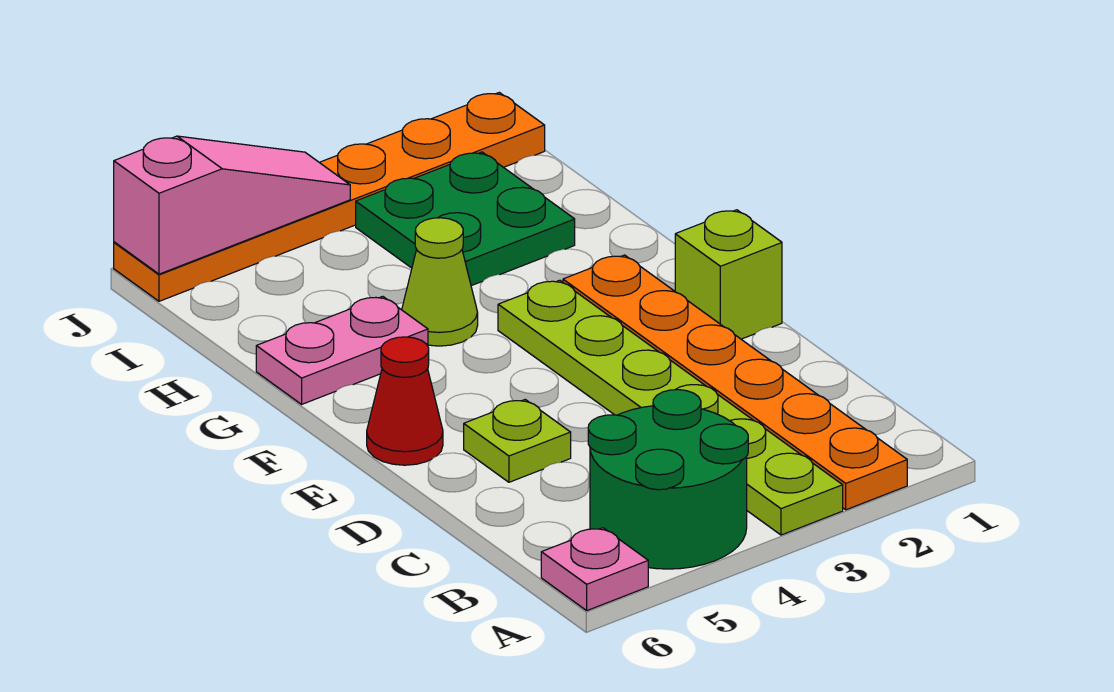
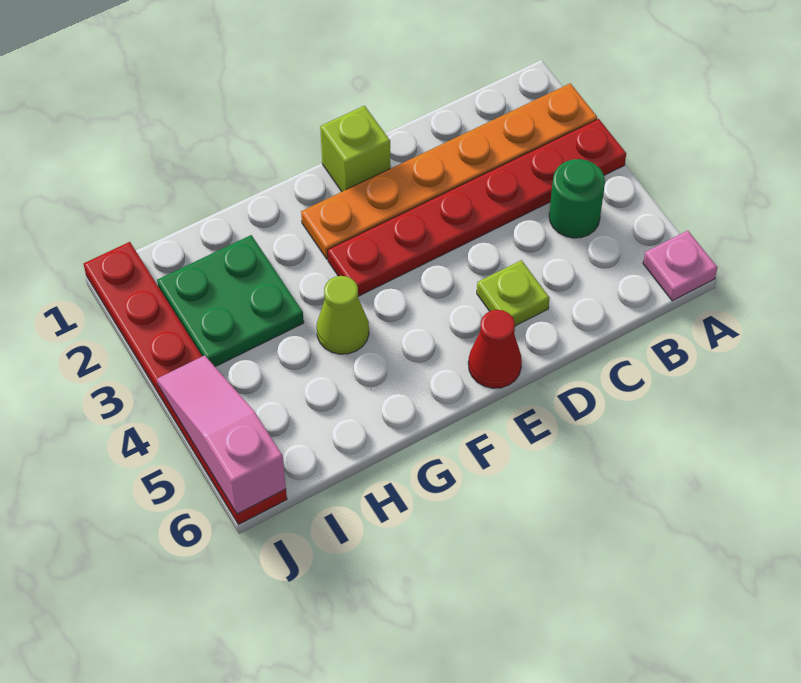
lime 1x6 plate [498,280,843,535] -> red 1x6 plate [328,119,626,296]
green 2x2 round brick [588,390,748,569] -> green 1x1 round brick [549,159,605,238]
pink 1x2 plate [256,296,428,404] -> none
orange 1x6 plate [114,92,545,301] -> red 1x6 plate [84,242,287,524]

